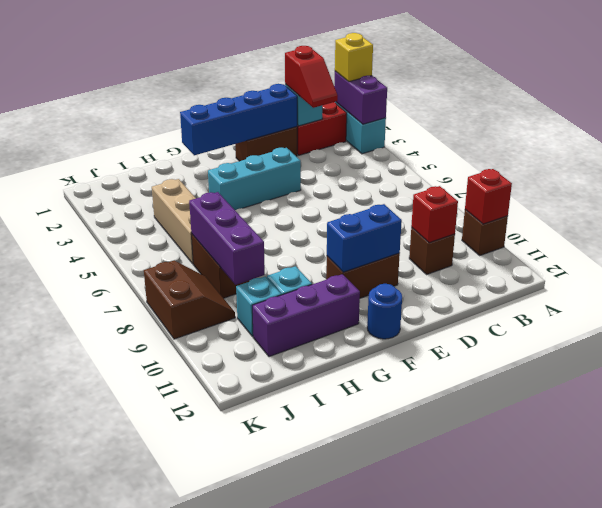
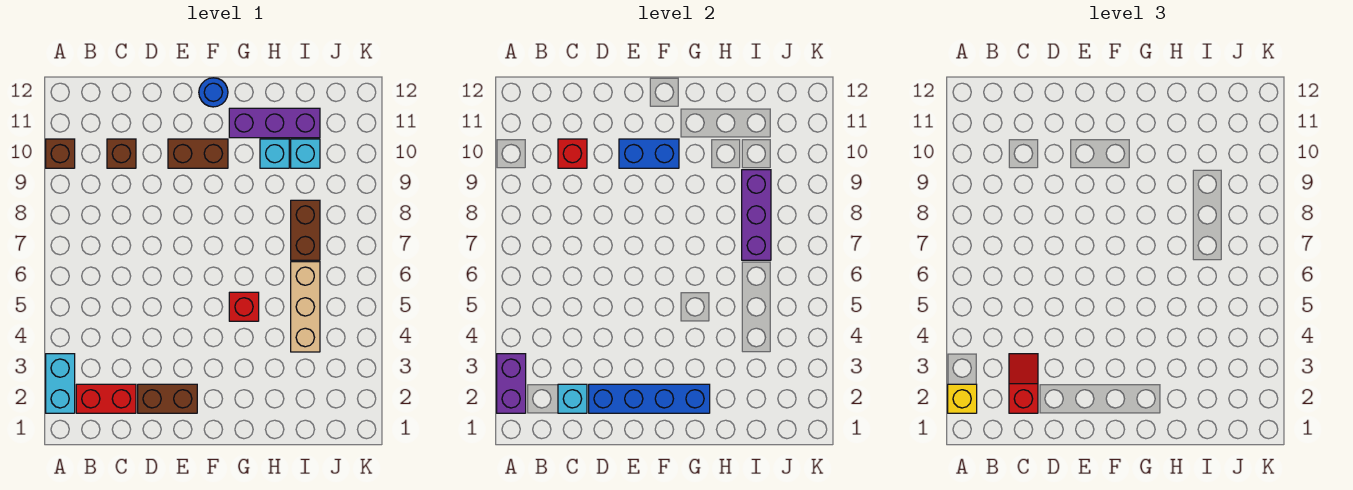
red 1x1 brick [465,169,512,224] -> red 1x1 brick moved to [229,292,259,321]
cyan 1x3 brick [208,148,301,210] -> none
brown 2x2 slope [144,261,235,339] -> none

